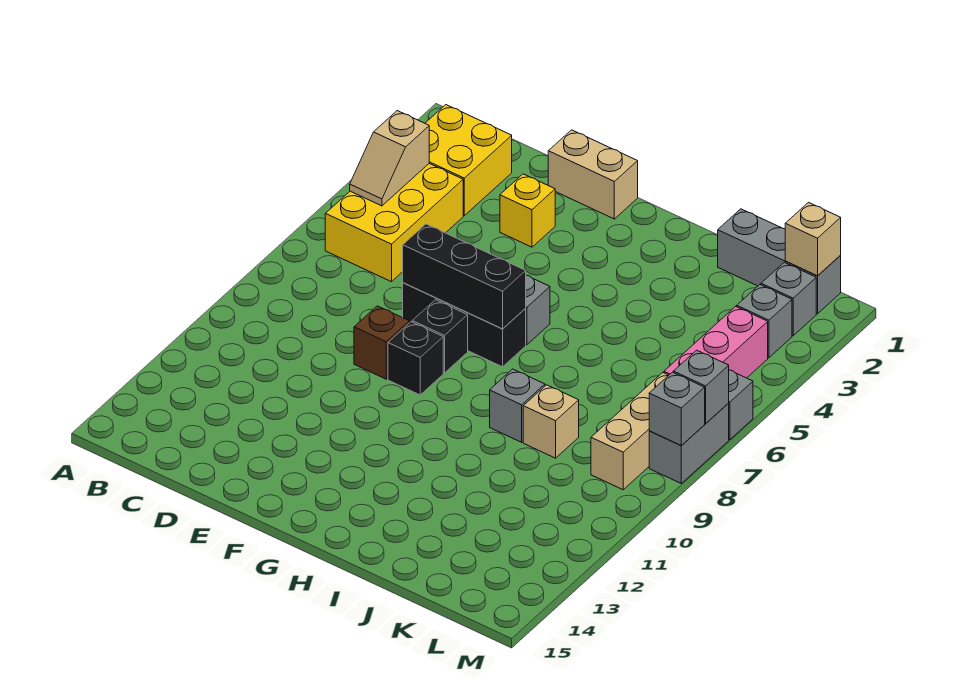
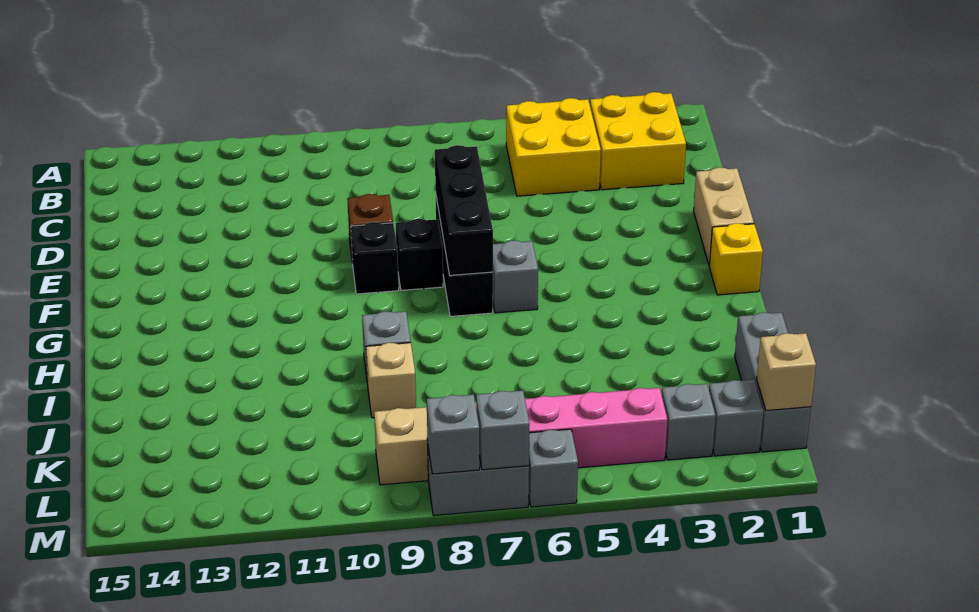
yellow 2x3 brick [325,164,463,282] -> yellow 2x2 brick [506,98,601,196]
tan 1x2 slope [350,111,429,206] -> none
yellow 1x1 brick [500,174,555,247] -> yellow 1x1 brick moved to [709,223,763,295]

